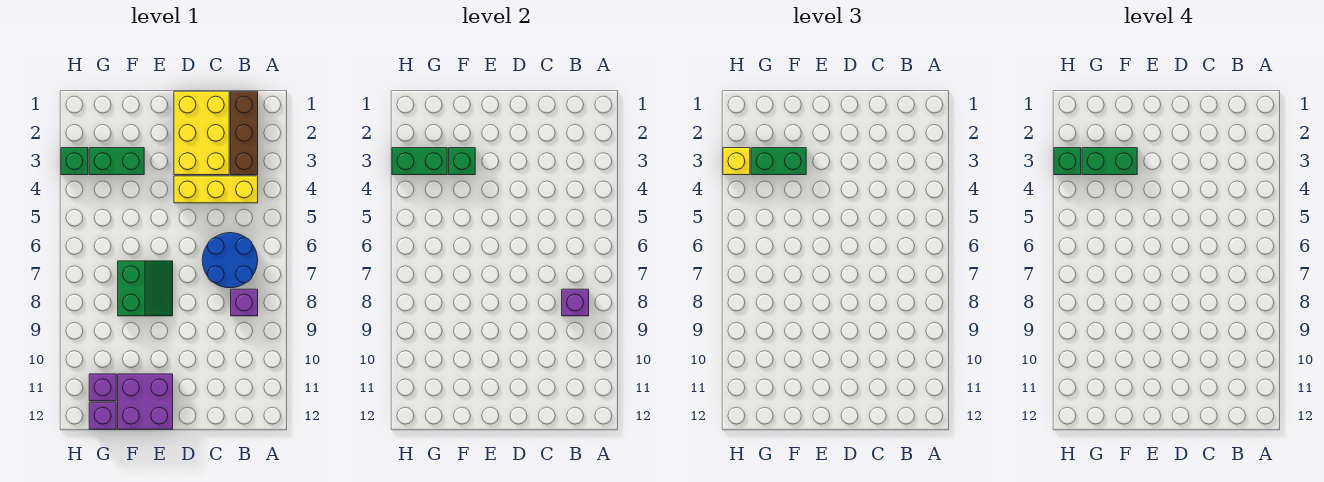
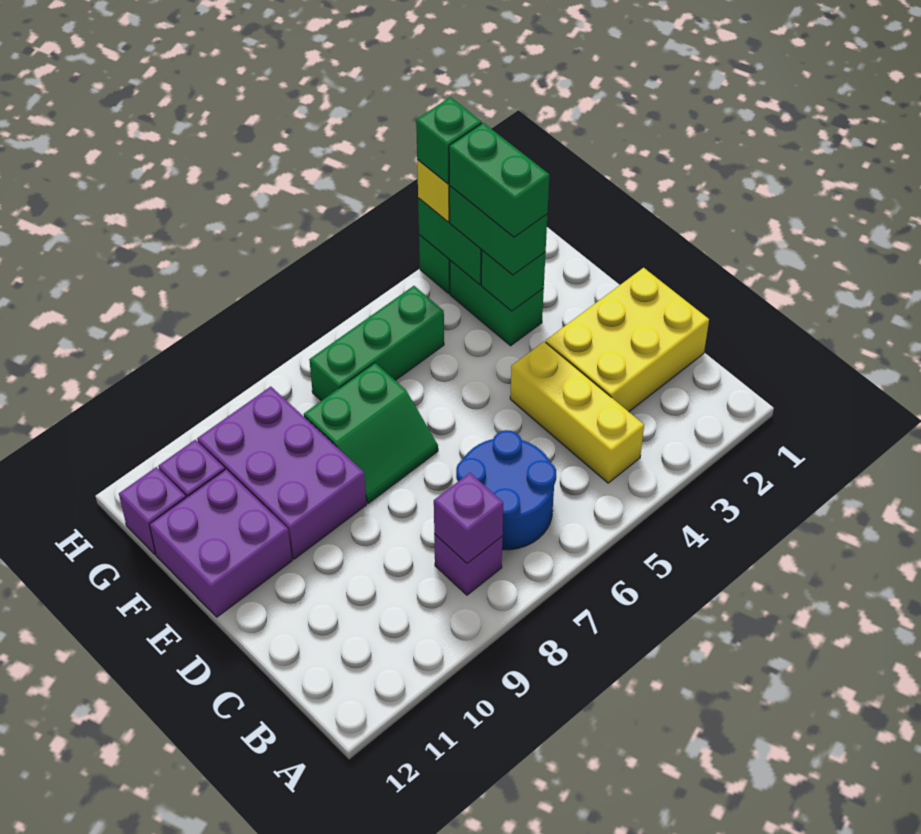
brown 1x3 brick [231,91,258,175] -> none
none -> purple 2x3 brick [197,387,366,559]
none -> green 1x3 brick [309,286,444,401]

